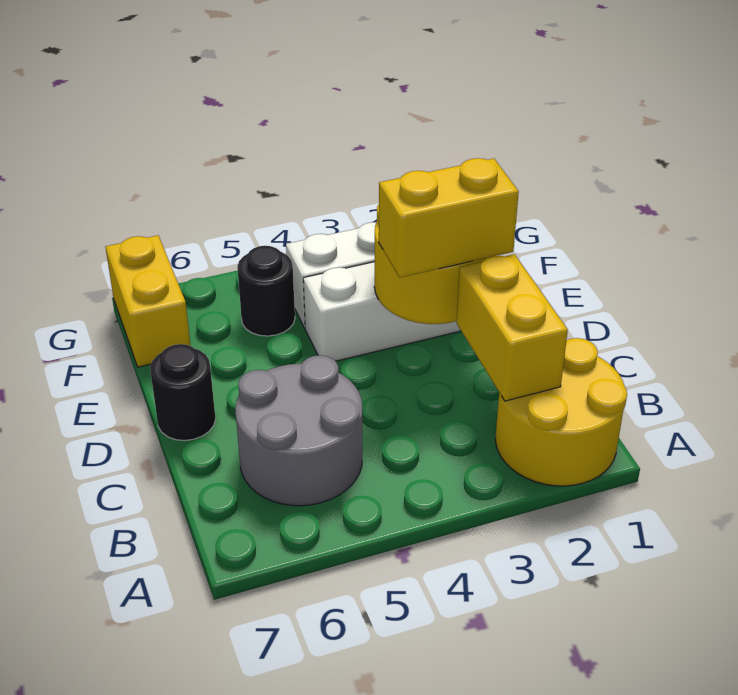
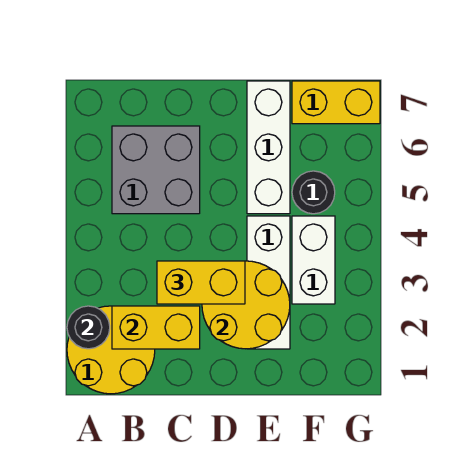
grey 2x2 round brick [235,355,362,506] -> grey 2x2 brick [112,126,200,214]
yellow 1x2 brick [379,158,519,278] -> yellow 1x2 brick turned to [157,261,245,304]
black 1x1 round brick [150,344,216,441] -> black 1x1 round brick moved to [67,306,110,349]
none -> white 1x3 brick [247,81,290,214]

